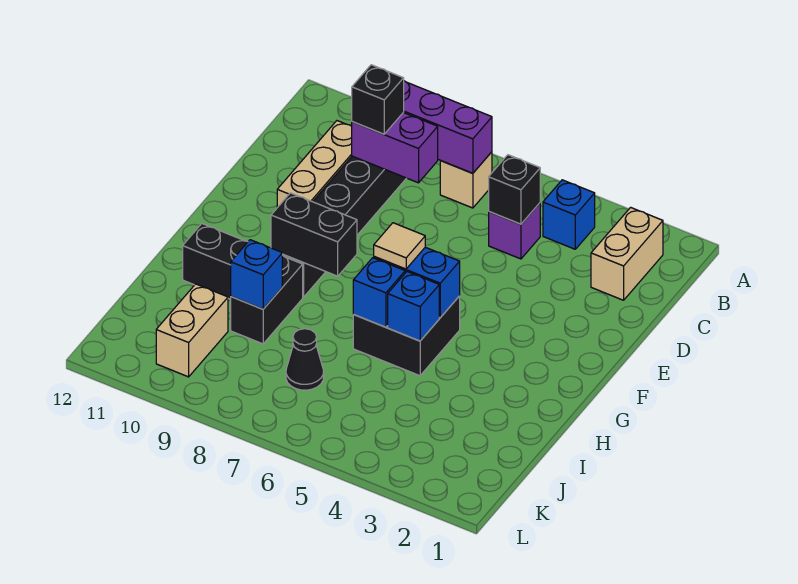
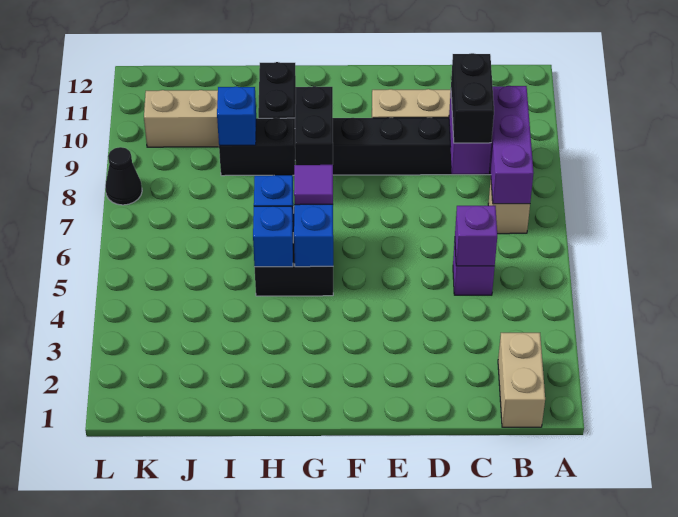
tan 1x2 brick [591,207,663,300] -> tan 1x2 brick turned to [498,333,545,427]
blue 1x1 brick [543,180,595,249] -> none
black 1x1 brick [489,155,540,224] -> purple 1x1 brick [455,206,497,266]
black 1x1 brick [352,65,404,134] -> black 1x2 brick [451,53,494,143]
tan 1x1 tile [374,223,425,269] -> purple 1x1 tile [294,165,333,205]
black 1x1 cone [286,329,324,390] -> black 1x1 cone moved to [105,147,142,205]

